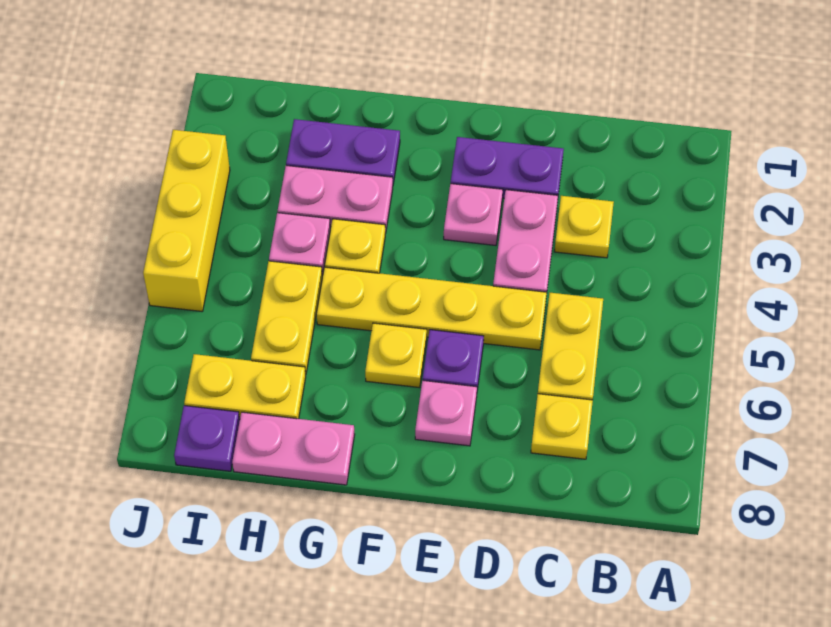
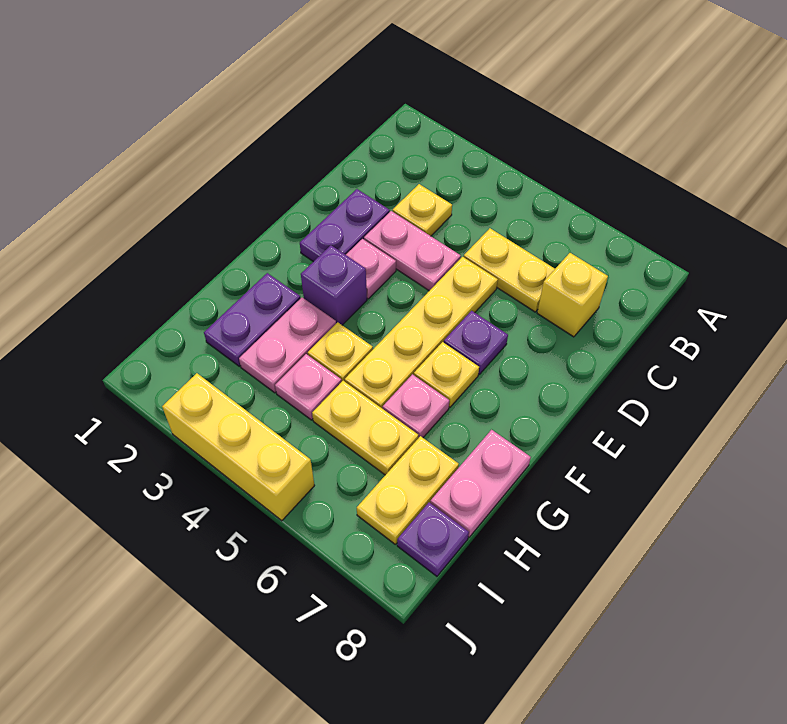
yellow 1x1 plate [531,394,593,459] -> yellow 1x1 brick [537,253,608,337]
pink 1x1 plate [415,380,477,446] -> pink 1x1 plate moved to [383,374,449,438]
none -> purple 1x1 brick [301,245,367,325]

